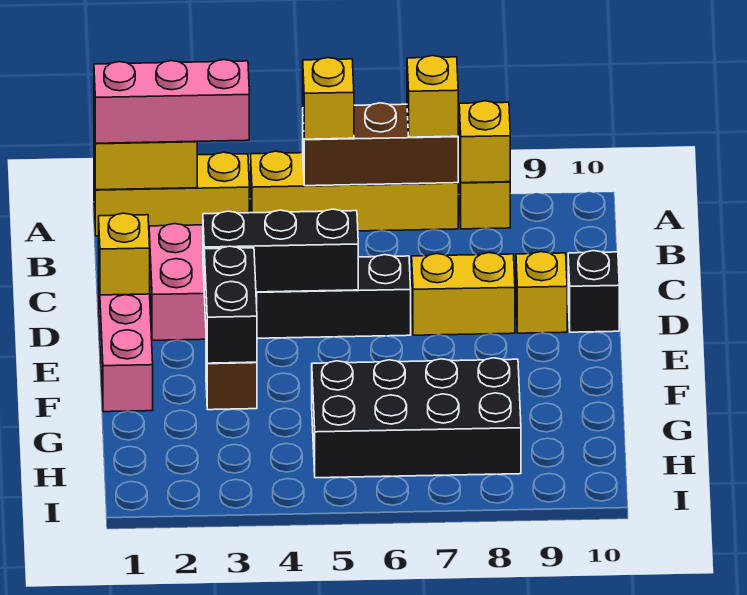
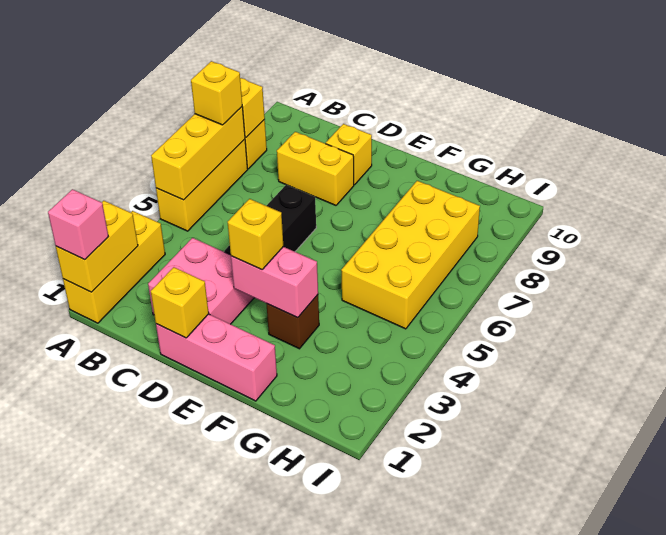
pink 1x3 brick [94,60,249,143] -> pink 1x1 brick [48,189,109,260]
yellow 1x4 brick [251,151,458,231] -> yellow 1x3 brick [156,139,248,231]
brown 1x3 brick [303,103,458,186] -> yellow 1x3 brick [151,107,245,200]
yellow 1x1 brick [303,58,354,139] -> yellow 1x1 brick moved to [228,199,283,270]
black 1x3 brick [203,209,358,292] -> none
yellow 1x2 brick [412,253,515,335] -> yellow 1x2 brick turned to [277,132,354,205]
black 1x1 brick [568,251,619,332] -> none
black 1x2 brick [204,246,257,363] -> pink 1x2 brick [231,247,318,318]
black 2x4 brick [312,358,521,478] -> yellow 2x4 brick [341,181,480,329]

